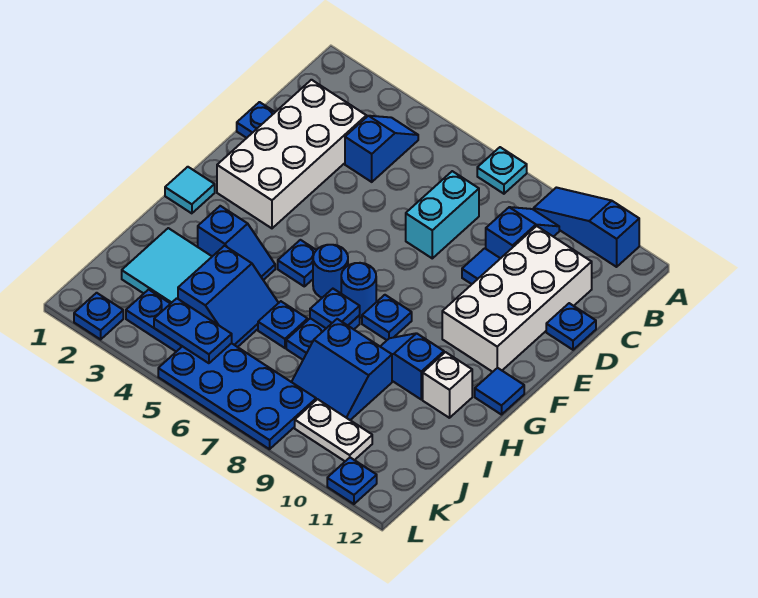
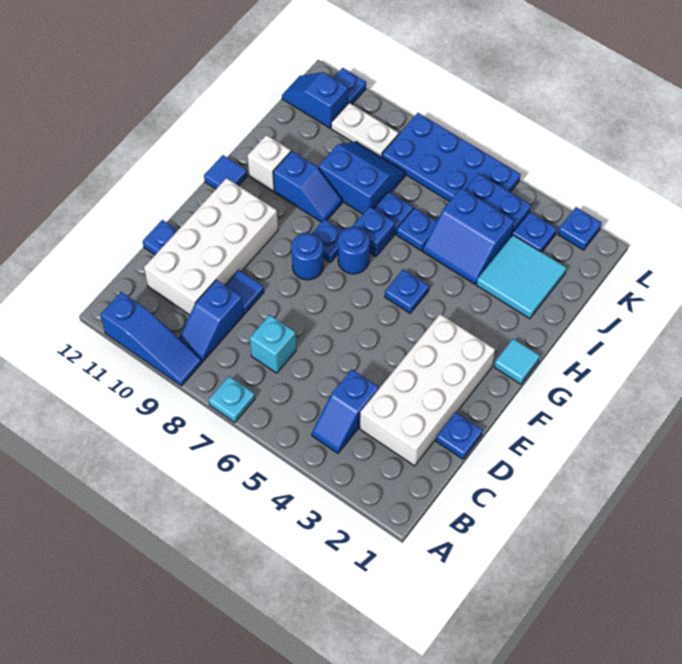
cyan 1x2 brick [406,171,479,258] -> cyan 1x1 brick [250,315,296,373]
blue 1x1 round brick [313,245,348,298] -> blue 1x1 round brick moved to [291,233,323,280]
blue 1x2 slope [198,206,275,280] -> blue 1x2 slope moved to [282,72,348,128]
blue 2x2 slope [178,246,278,347] -> blue 2x2 slope turned to [423,188,514,284]

